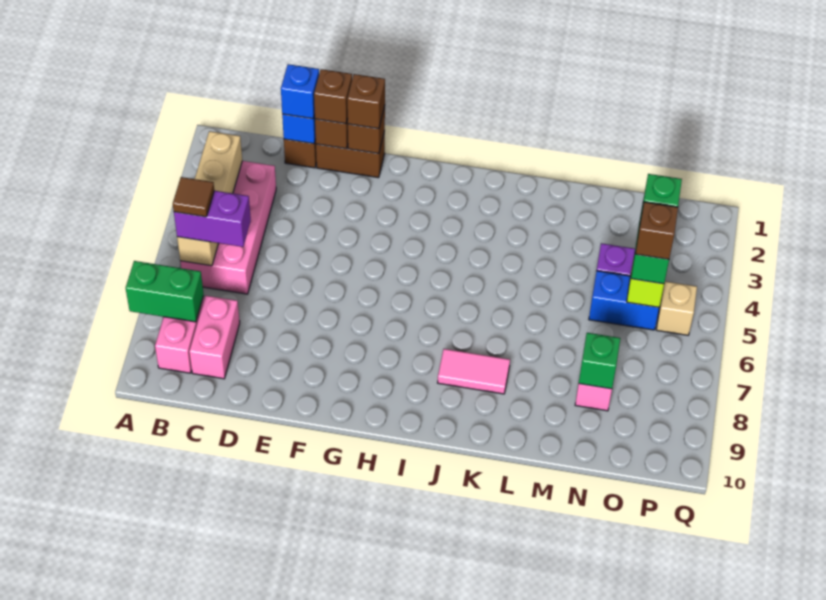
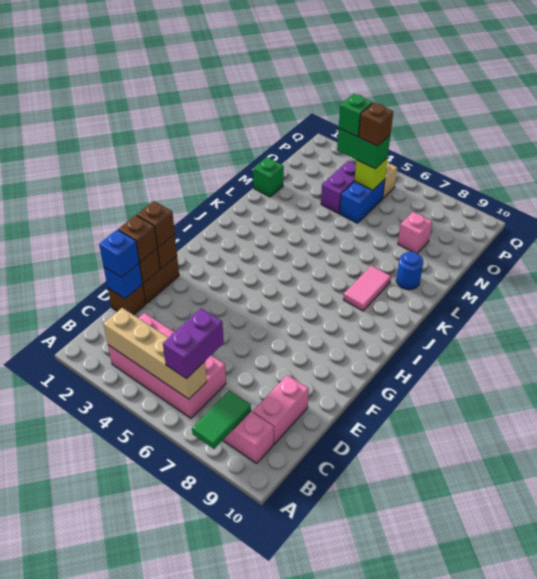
green 1x2 brick [126,261,204,322] -> green 1x2 tile [192,390,251,449]
brown 1x1 tile [173,177,214,217] -> none
pink 1x2 brick [189,296,240,379] -> pink 1x2 brick turned to [253,375,309,444]
none -> blue 1x1 round brick [396,252,423,290]
green 1x1 brick [579,333,620,389] -> green 1x1 brick moved to [253,157,284,197]

